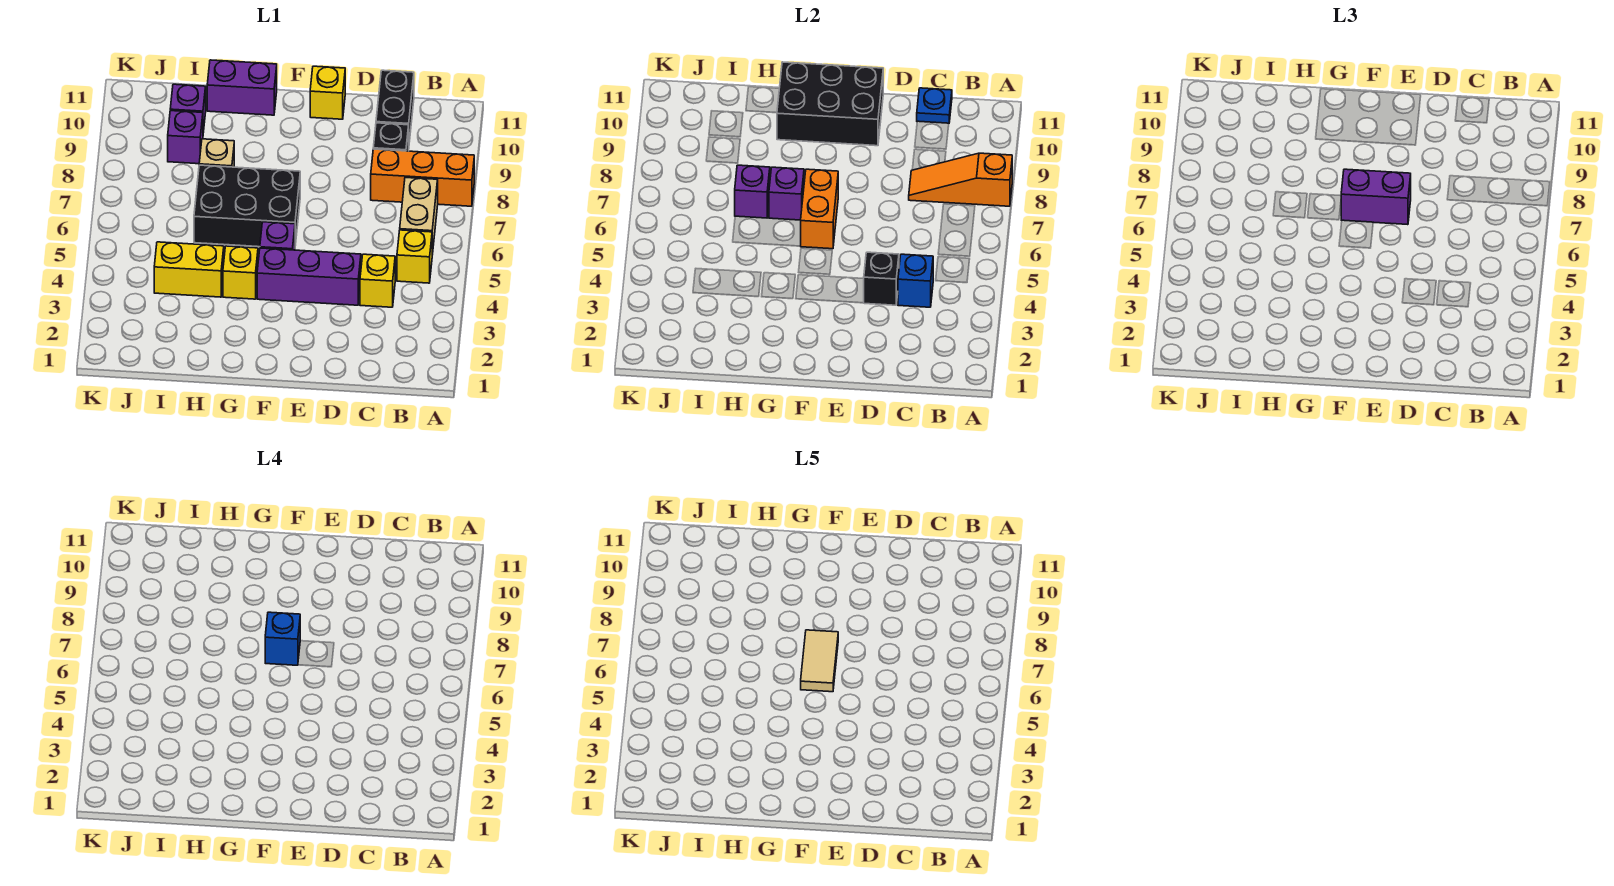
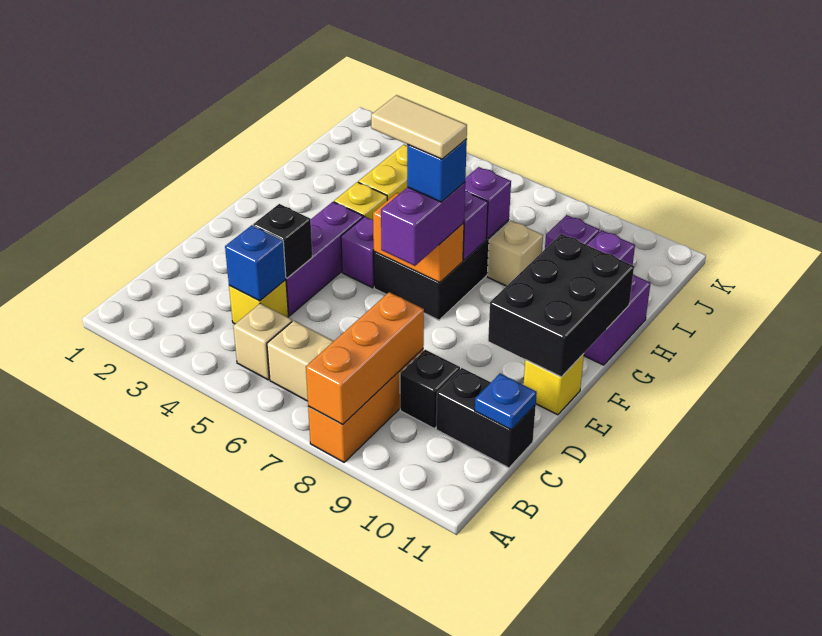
orange 1x3 slope [909,153,1012,206] -> orange 1x3 brick [306,292,424,424]
yellow 1x1 brick [397,230,432,283] -> tan 1x1 brick [233,303,292,380]

